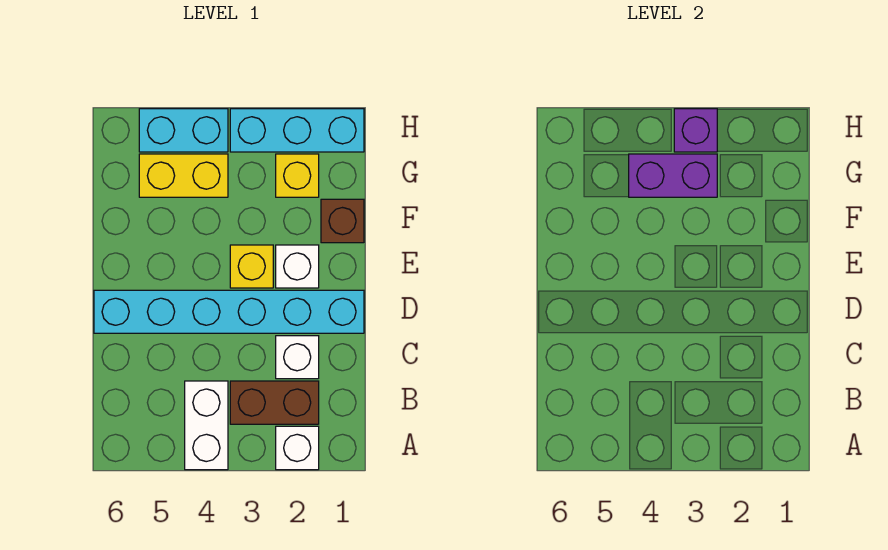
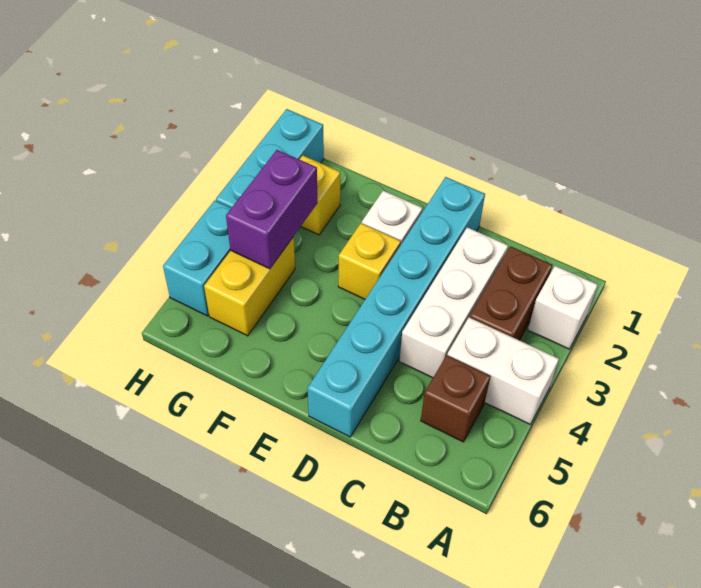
white 1x1 brick [276,336,319,379] -> white 1x3 brick [399,227,508,378]
brown 1x1 brick [321,199,364,243] -> brown 1x1 brick moved to [421,355,491,442]
purple 1x1 brick [674,109,717,152] -> none

